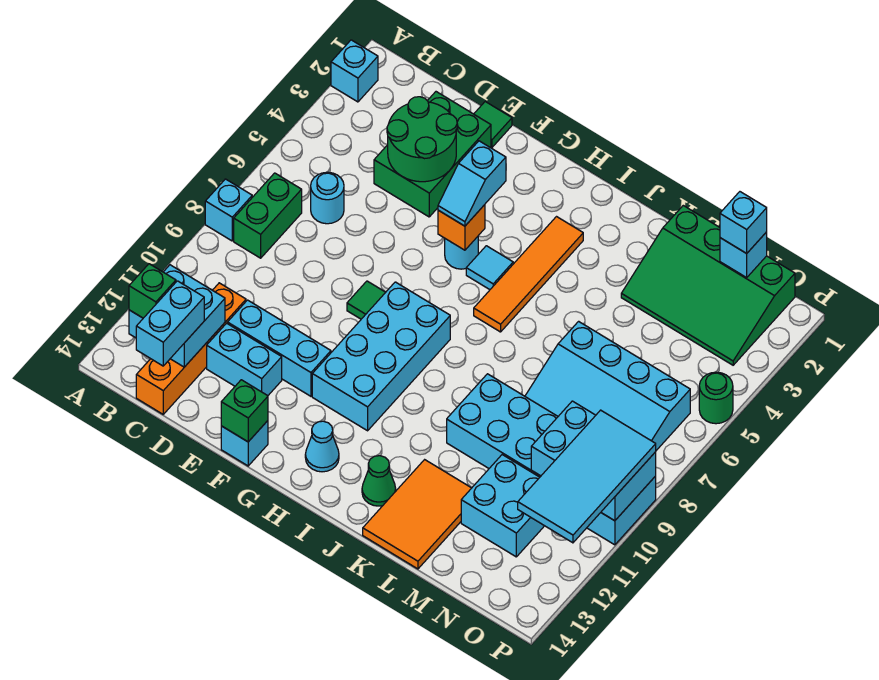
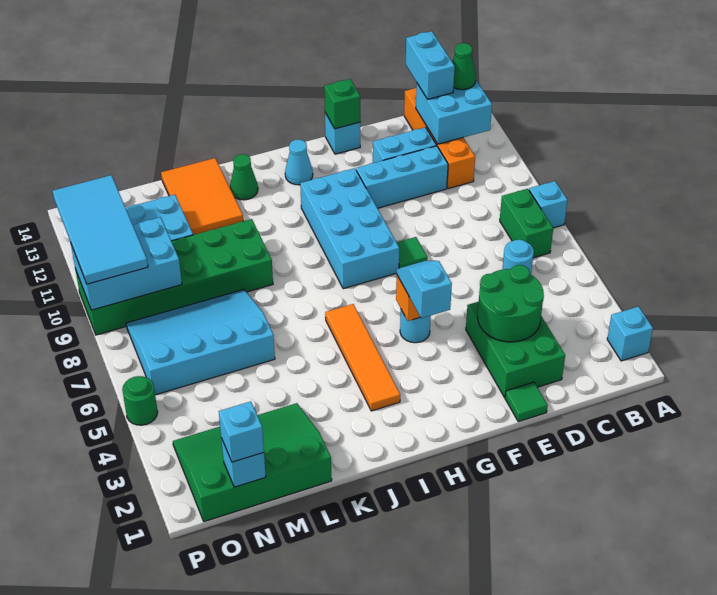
green 1x1 brick [129,264,176,318] -> green 1x1 cone [452,43,476,90]
cyan 1x1 tile [466,246,513,290] -> none
cyan 2x6 brick [447,374,656,545] -> green 2x6 brick [75,219,273,335]

